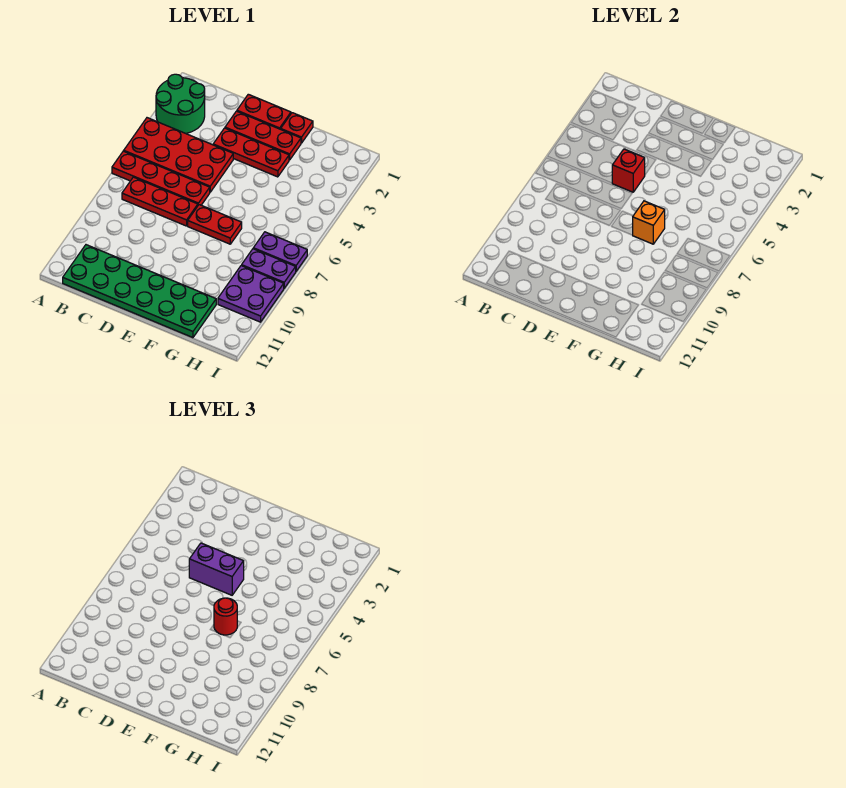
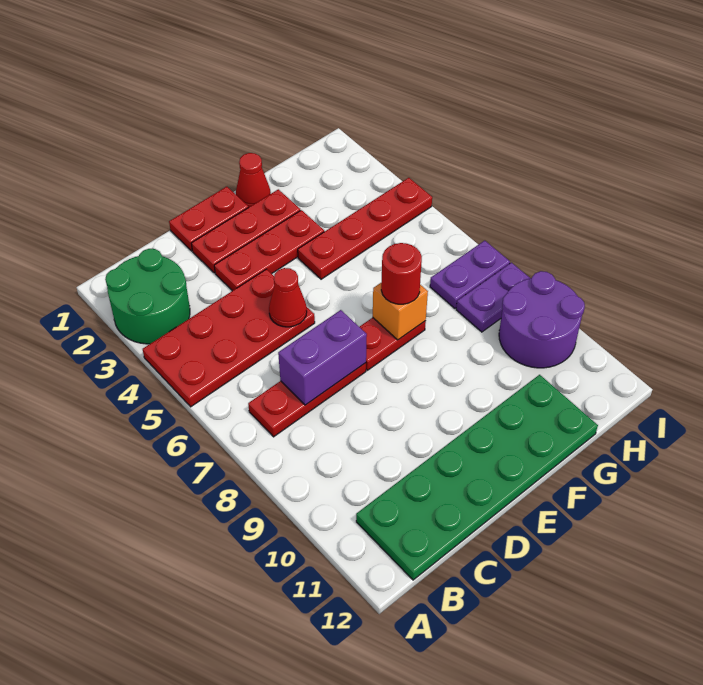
red 1x4 plate [112,151,210,205] -> red 1x4 plate moved to [298,178,432,279]
red 1x1 brick [612,149,645,192] -> red 1x1 cone [269,268,307,327]
purple 1x2 brick [189,543,244,595] -> purple 1x2 brick moved to [278,310,367,405]
red 1x1 plate [281,113,313,143] -> red 1x1 cone [236,153,271,207]
purple 2x2 plate [218,266,284,322] -> purple 2x2 round brick [499,271,585,368]

